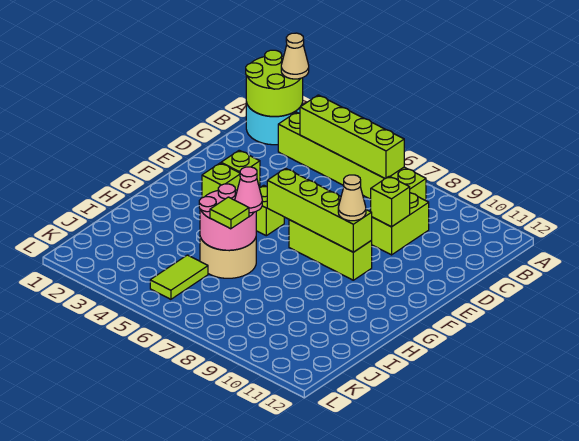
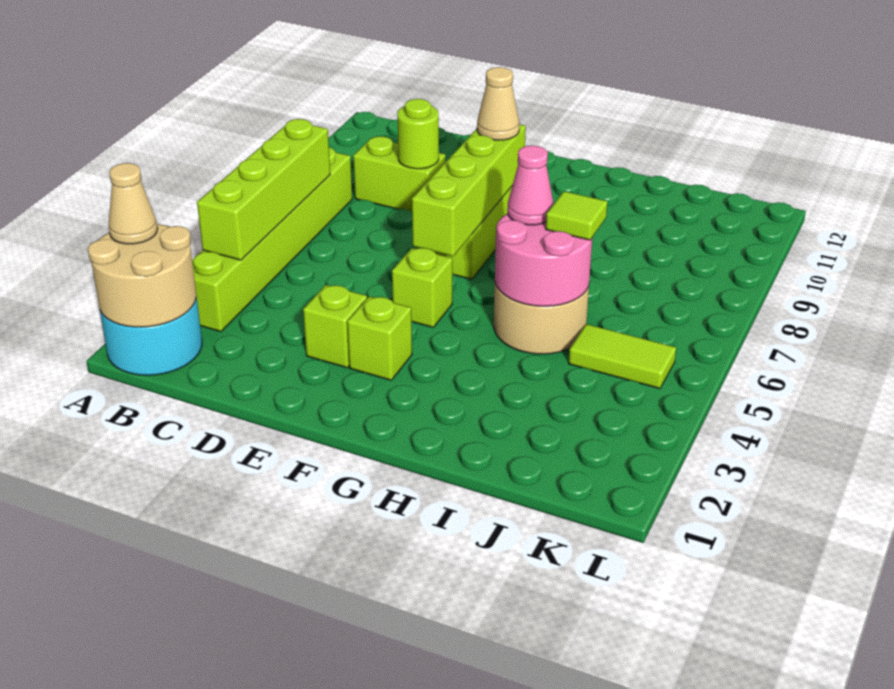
lime 2x2 round brick [246,50,303,116] -> tan 2x2 round brick [88,224,196,327]
lime 1x1 brick [371,176,410,227] -> lime 1x1 round brick [397,99,439,169]

